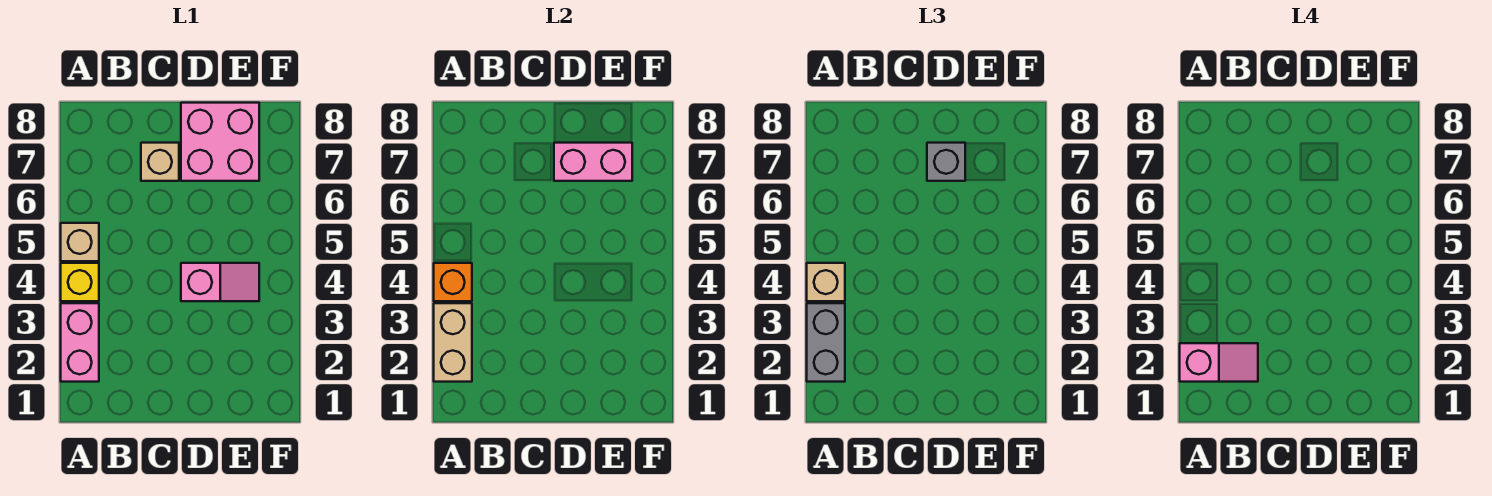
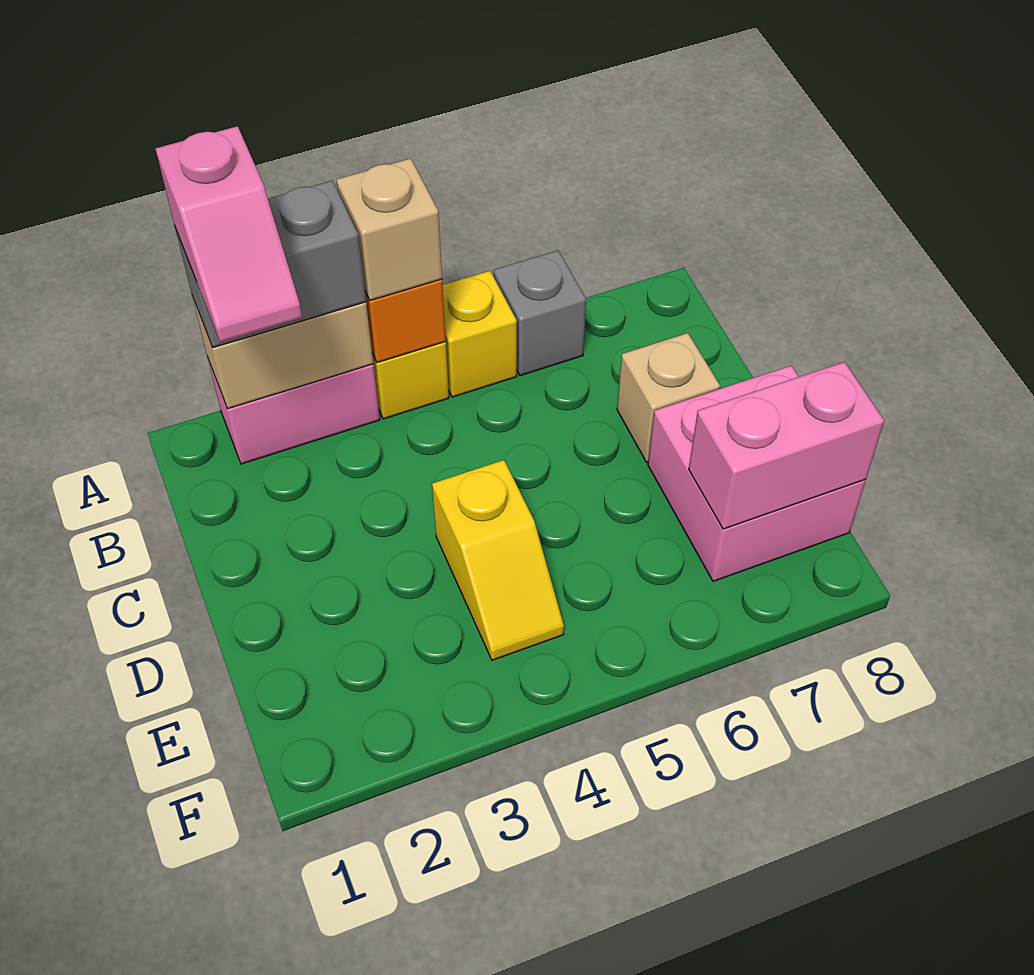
tan 1x1 brick [61,223,99,261] -> yellow 1x1 brick [443,271,517,397]
pink 1x2 slope [181,263,259,301] -> yellow 1x2 slope [432,460,564,660]
pink 1x2 brick [554,143,632,181] -> pink 1x2 brick turned to [689,362,884,529]
grey 1x1 brick [927,143,965,181] -> grey 1x1 brick moved to [494,250,586,376]

